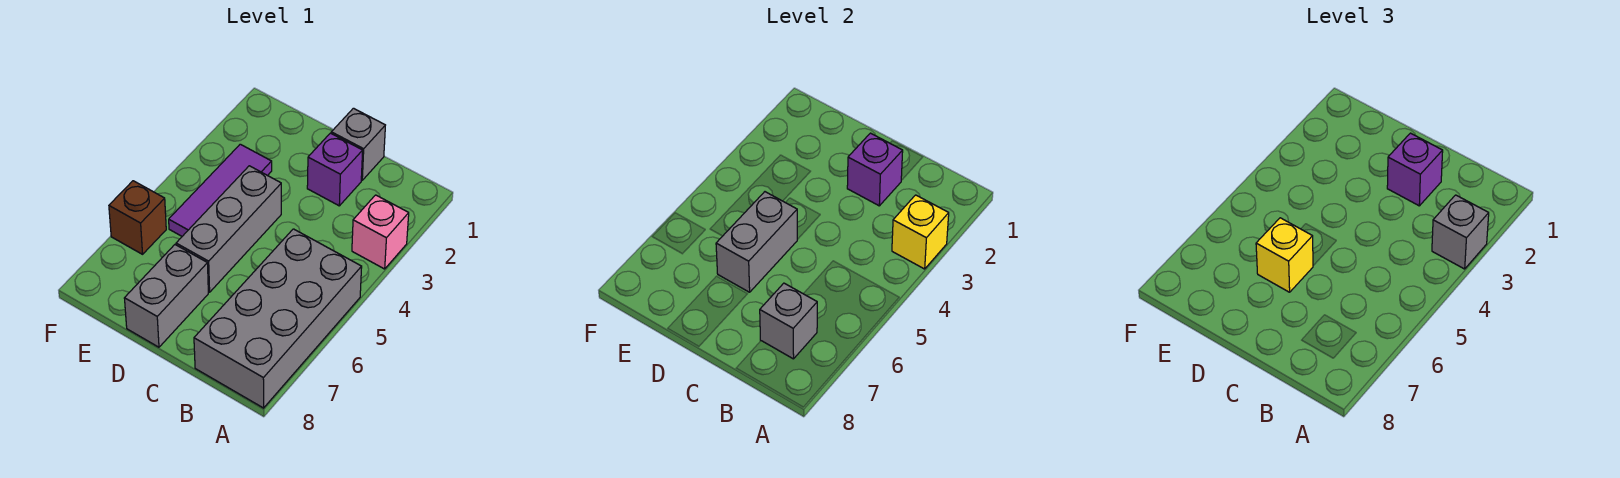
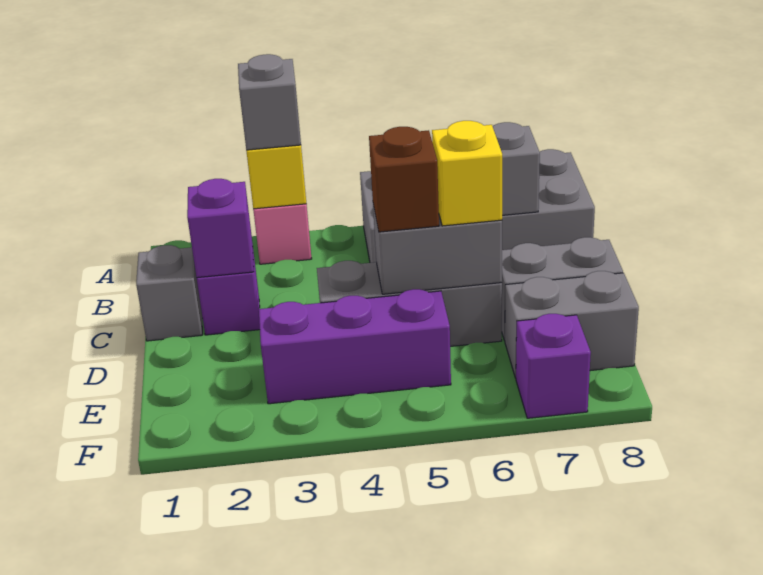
purple 1x1 brick [1387,133,1443,206] -> purple 1x1 brick moved to [516,314,591,418]
purple 1x3 tile [169,144,272,236] -> purple 1x3 brick [259,289,451,404]
none -> grey 1x2 brick [505,271,639,378]
brown 1x1 brick [109,181,166,254] -> brown 1x1 brick moved to [369,127,439,232]

